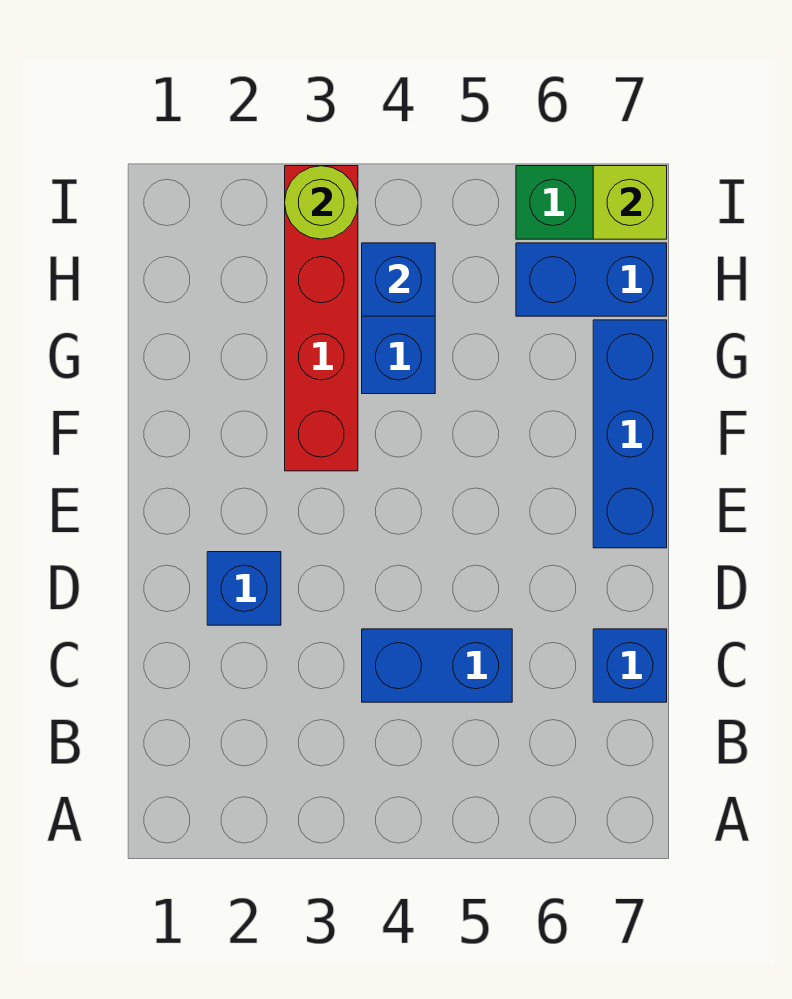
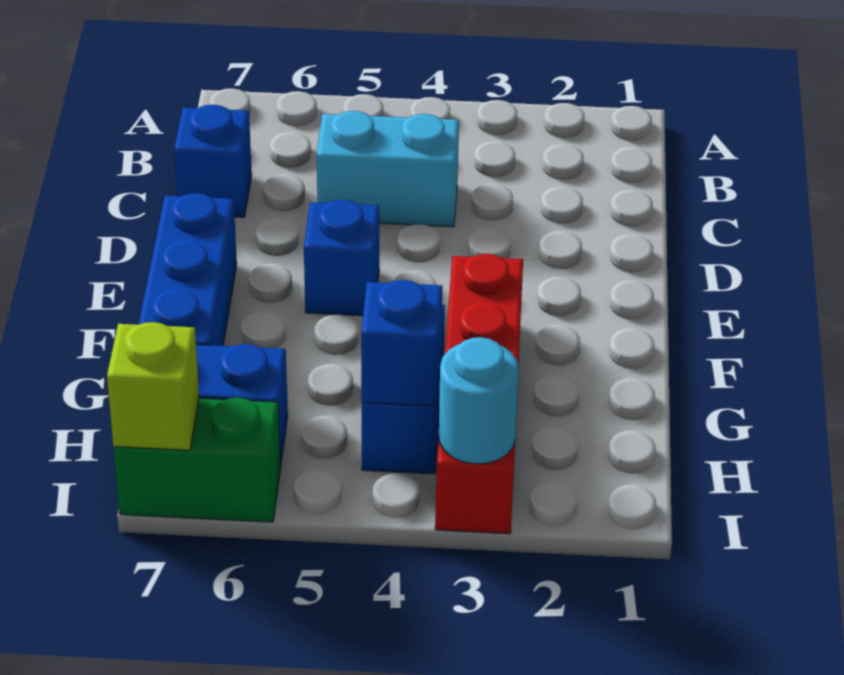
blue 1x2 brick [362,629,512,702] -> cyan 1x2 brick [317,111,459,227]
blue 1x1 brick [207,552,281,625] -> blue 1x1 brick moved to [304,200,379,316]
lime 1x1 round brick [285,166,358,239] -> cyan 1x1 round brick [439,337,519,464]

